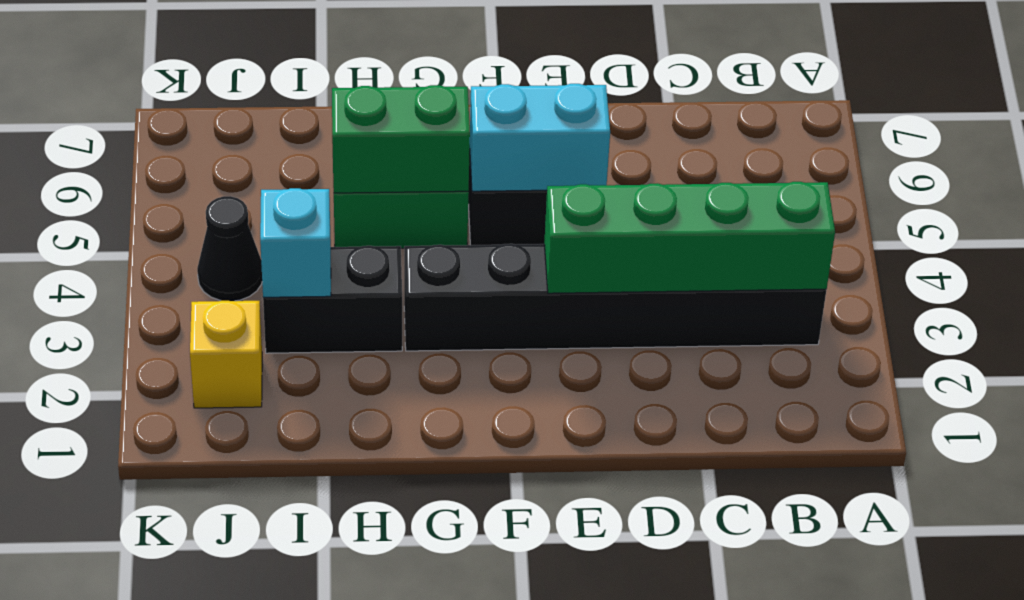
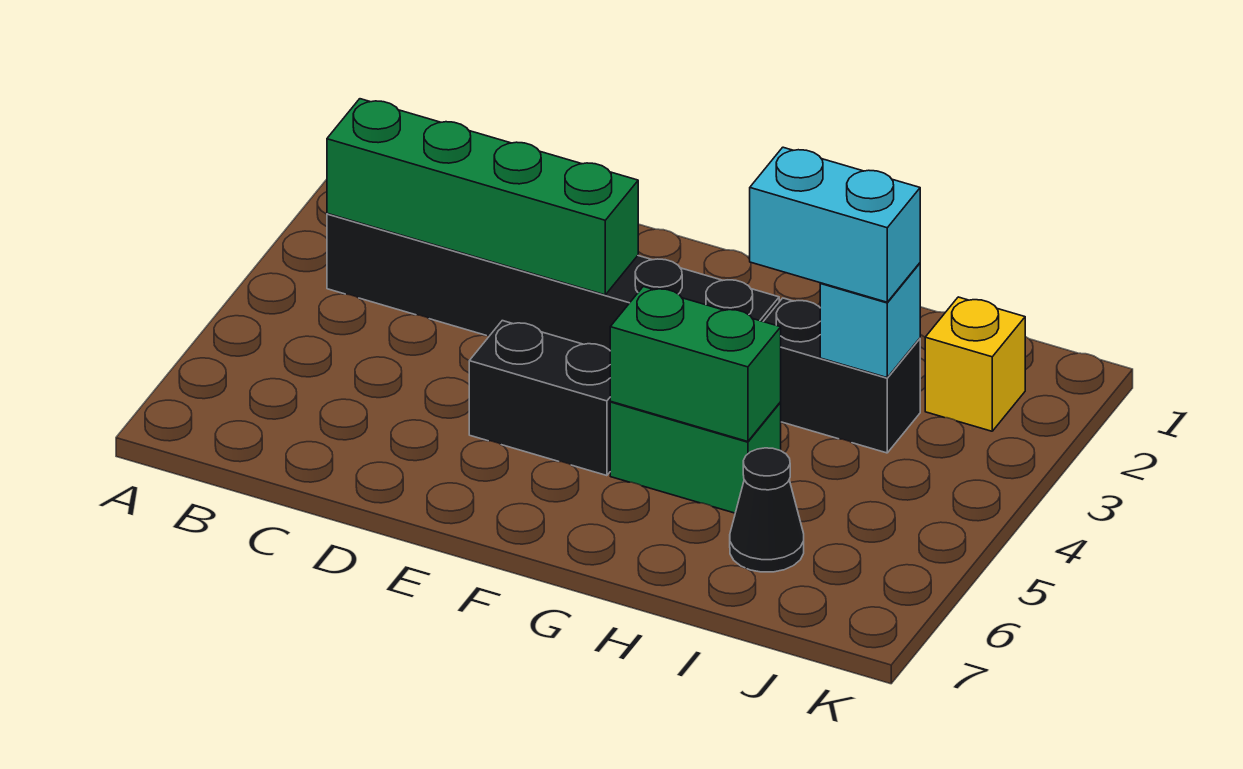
cyan 1x2 brick [470,84,610,191] -> cyan 1x2 brick moved to [750,147,920,302]
black 1x1 cone [197,196,262,301] -> black 1x1 cone moved to [730,448,804,572]

